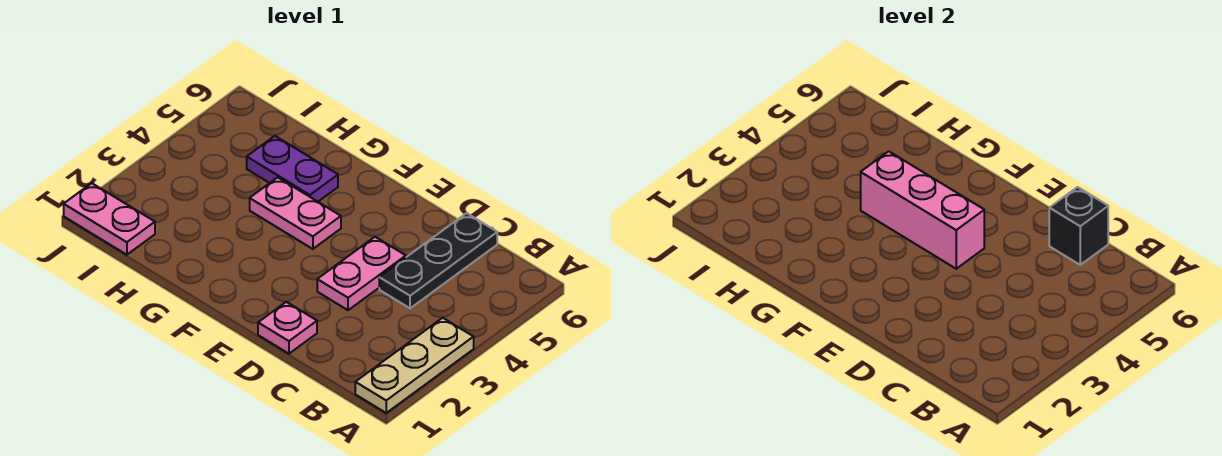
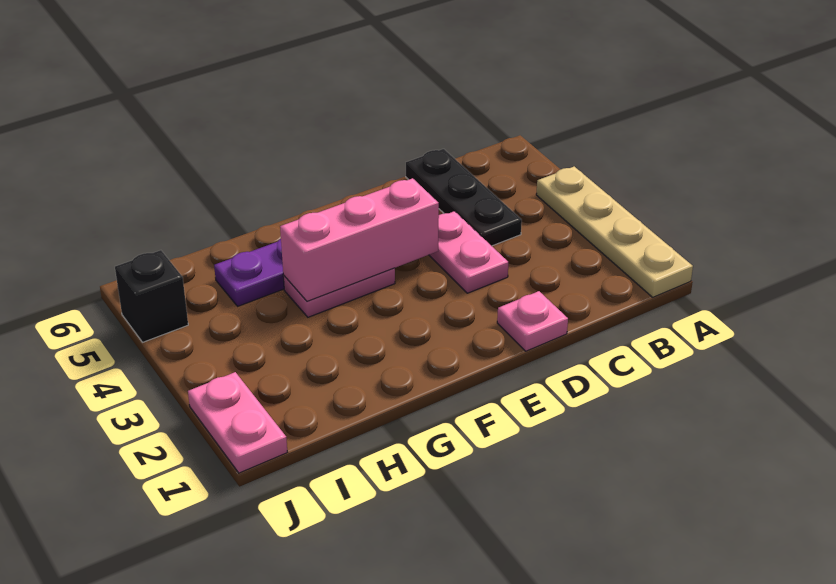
tan 1x3 plate [355,318,474,413] -> tan 1x4 plate [536,166,693,297]
black 1x1 brick [1049,187,1108,265] -> black 1x1 brick moved to [115,250,188,342]
pink 1x2 plate [64,183,155,255] -> pink 1x2 plate turned to [188,372,287,473]

